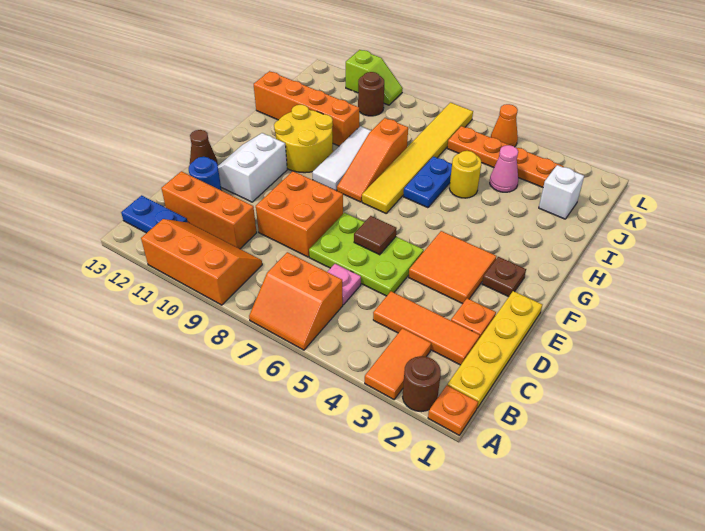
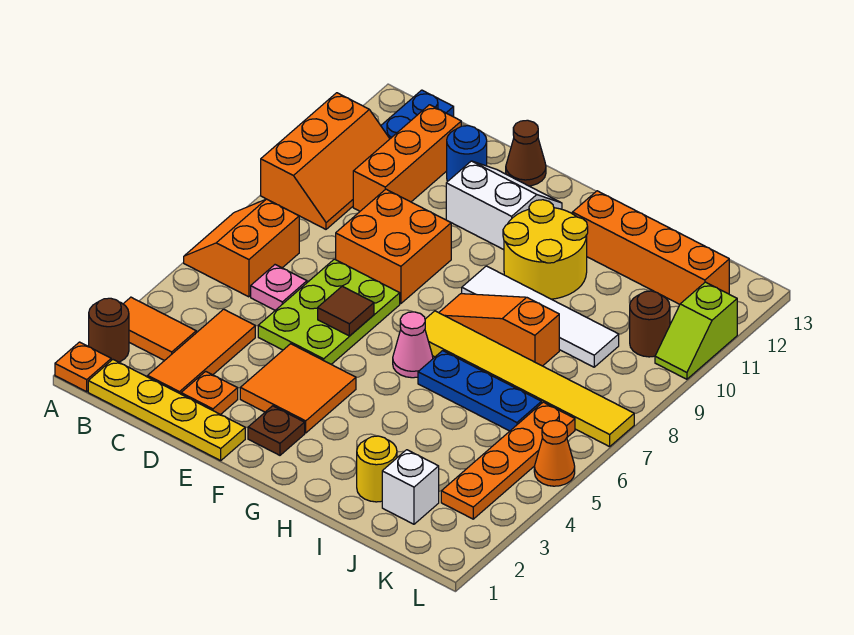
white 1x3 tile [312,126,371,190] -> white 1x4 tile [462,266,619,367]
blue 1x2 plate [403,157,452,208] -> blue 1x3 plate [418,351,542,431]
yellow 1x1 round brick [449,151,481,198] -> yellow 1x1 round brick moved to [357,436,397,502]
orange 1x4 brick [254,71,359,146] -> orange 1x4 brick turned to [572,191,729,304]
pink 1x1 cone [490,145,518,192] -> pink 1x1 cone moved to [393,312,433,378]

